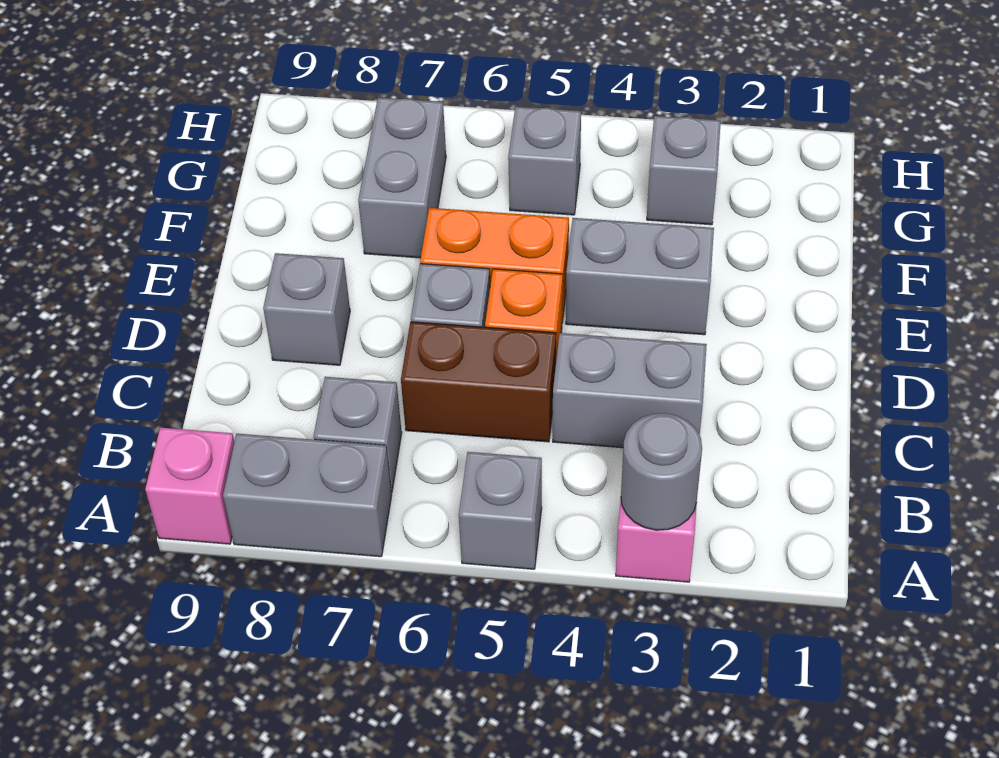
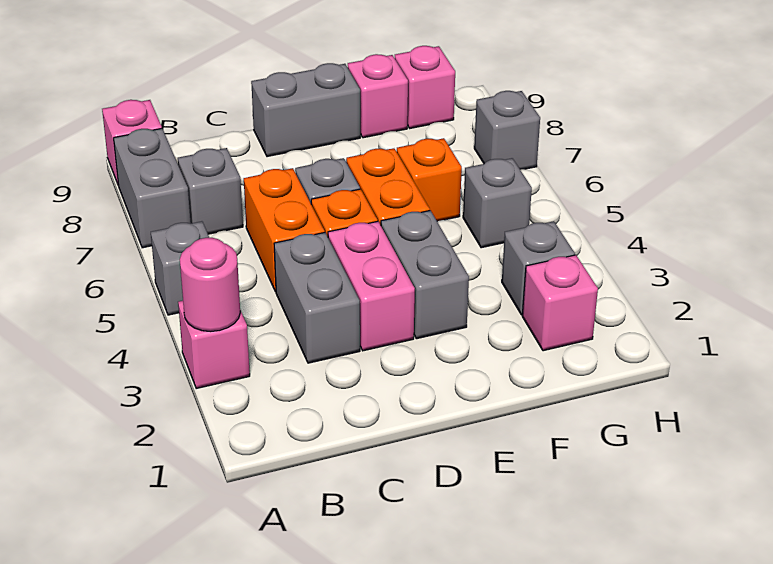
grey 1x1 round brick [621,413,702,530] -> pink 1x1 round brick [180,238,240,332]
brown 1x2 brick [401,322,556,442] -> orange 1x2 brick [244,168,325,292]
none -> pink 1x2 brick [328,221,415,351]
grey 1x1 brick [263,253,350,365] -> grey 1x1 brick moved to [474,91,540,170]
none -> orange 1x1 brick [397,138,462,221]
grey 1x2 brick [358,98,446,258] -> grey 1x2 brick moved to [251,63,360,157]
none -> pink 1x1 brick [348,54,408,138]
none -> pink 1x1 brick [522,255,598,351]
none -> pink 1x1 brick [395,46,455,128]

